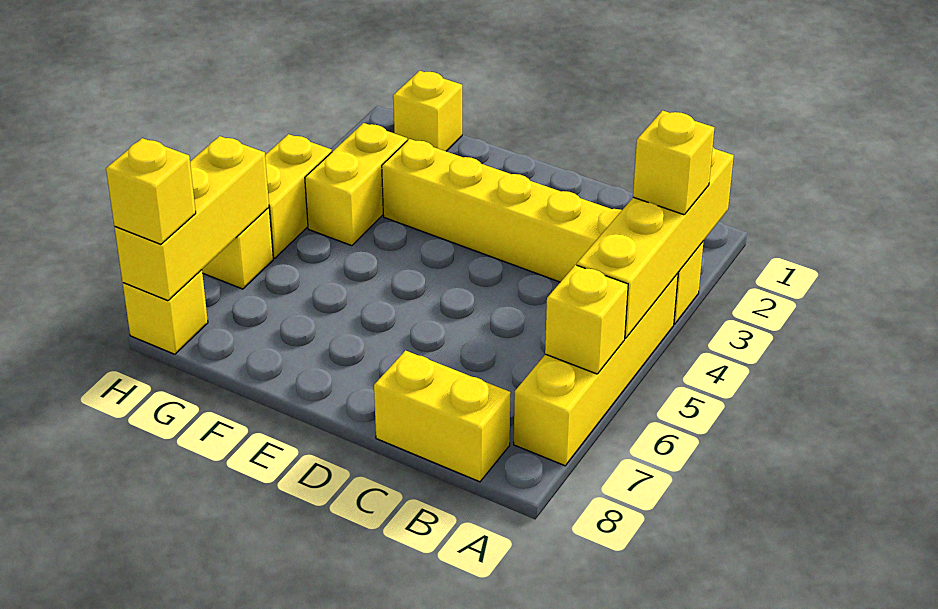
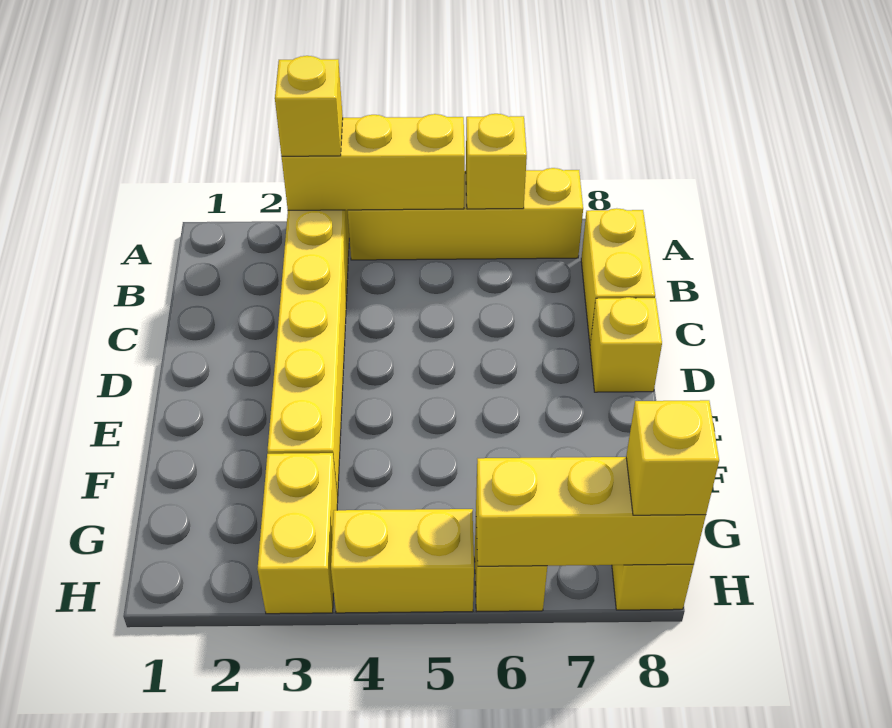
yellow 1x4 brick [577,148,734,338] -> yellow 1x3 brick [282,114,465,210]
yellow 1x1 brick [393,71,462,151] -> yellow 1x1 brick moved to [590,297,662,392]
yellow 1x2 brick [305,123,407,246] -> yellow 1x2 brick turned to [257,453,338,614]

